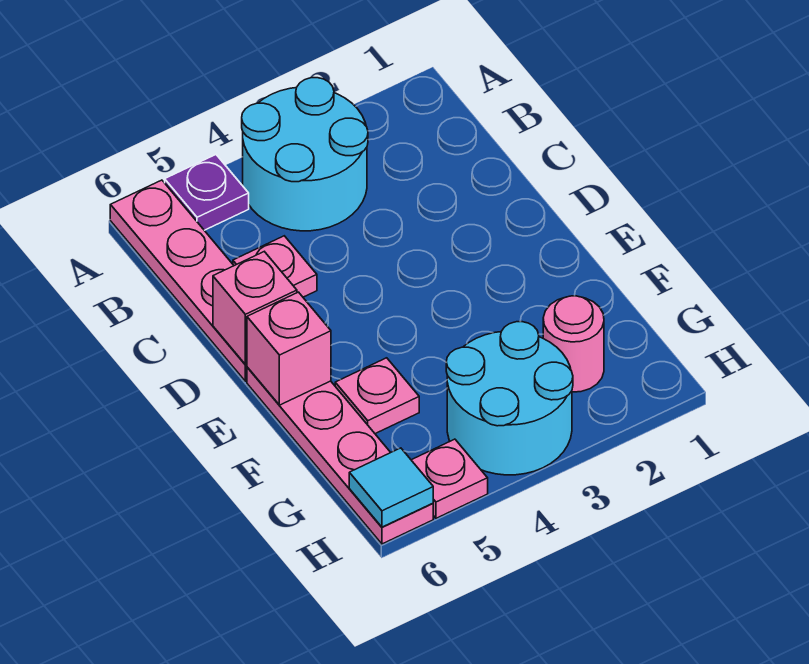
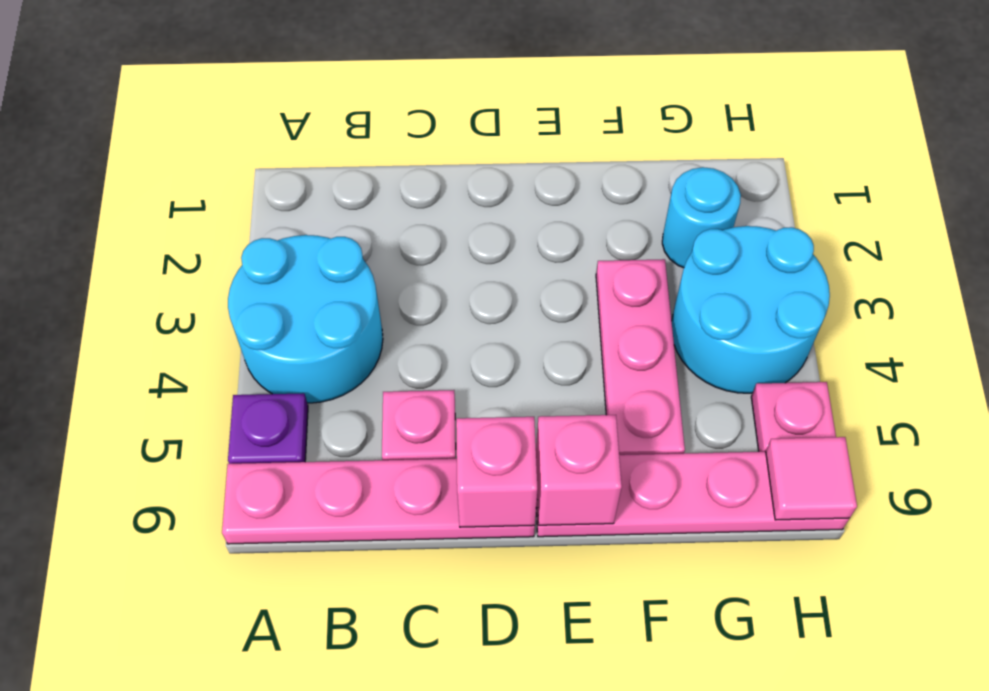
pink 1x1 plate [335,358,419,434] -> pink 1x3 plate [596,259,685,455]
pink 1x1 round brick [543,296,604,392] -> cyan 1x1 round brick [662,167,741,268]
cyan 1x1 tile [349,448,433,527] -> pink 1x1 tile [766,437,857,520]

